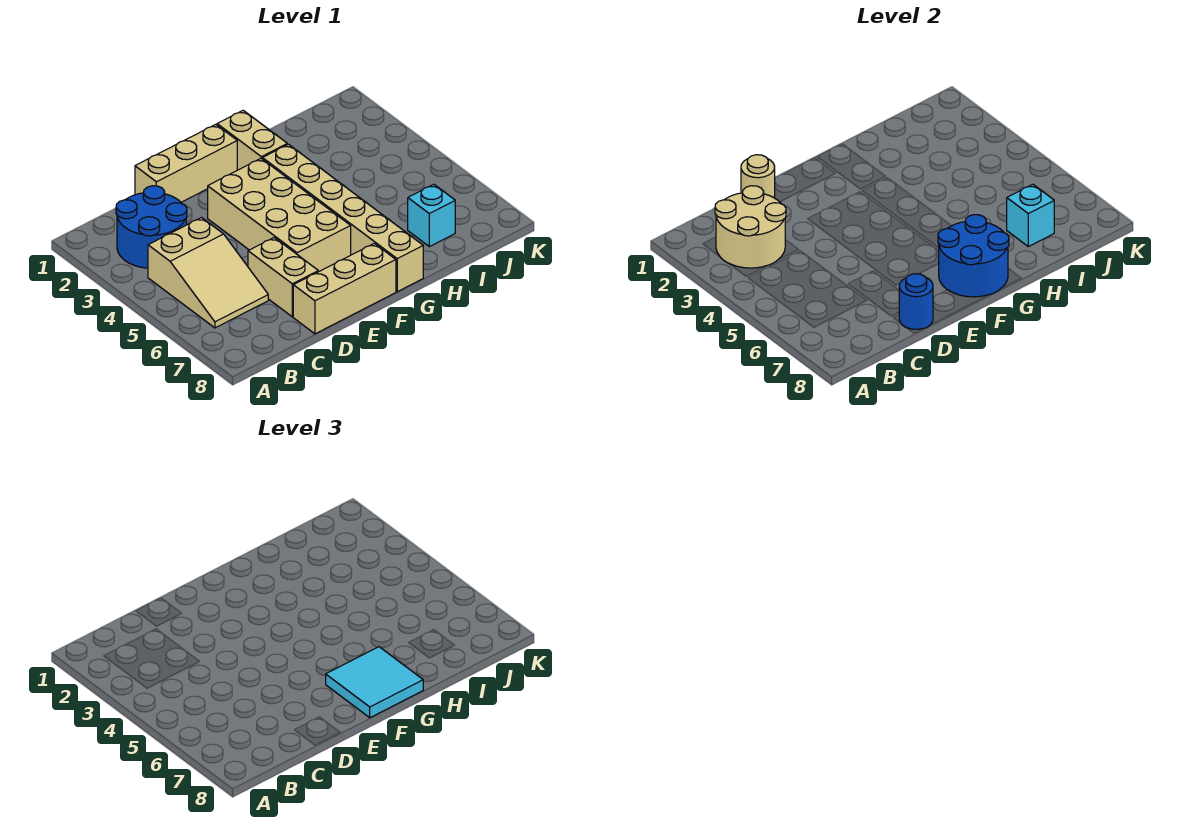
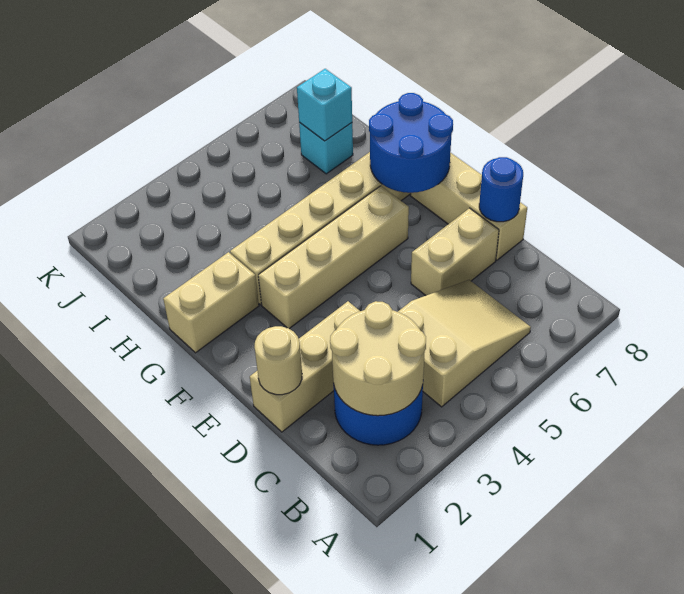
tan 1x3 brick [135,124,237,202] -> tan 1x3 brick turned to [250,301,360,432]
tan 2x4 brick [208,159,351,272] -> tan 1x4 brick [258,186,409,329]
cyan 2x2 tile [326,647,423,718] -> none

